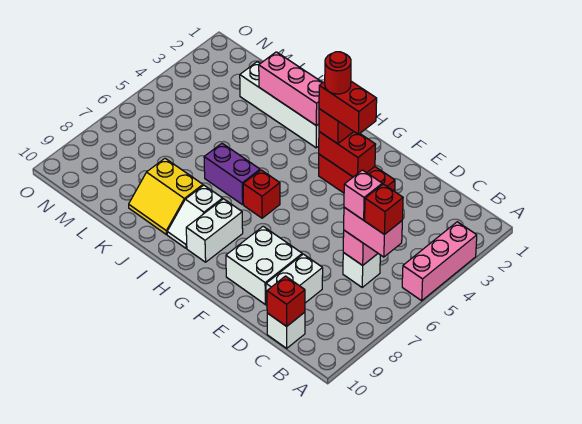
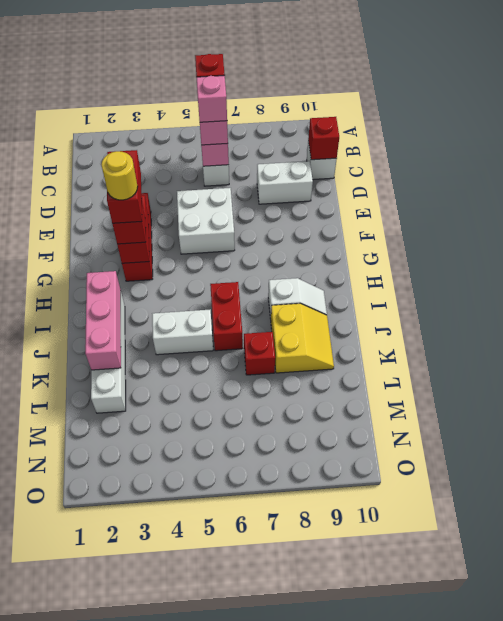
pink 1x3 brick [402,222,477,301] -> none
white 2x2 brick [226,226,302,304] -> white 2x2 brick moved to [177,188,235,254]
red 1x1 round brick [325,52,351,94] -> yellow 1x1 round brick [101,151,138,200]
red 1x1 brick [243,170,280,218] -> red 1x1 brick moved to [244,332,275,375]
white 1x2 brick [186,199,243,262] -> white 1x2 brick moved to [152,310,213,355]
purple 1x2 brick [204,143,260,205] -> red 1x2 brick [210,282,243,351]

